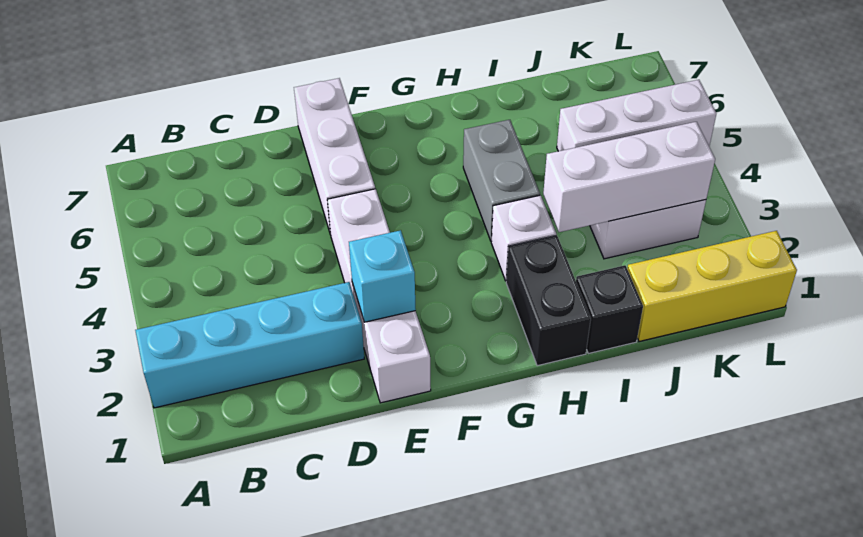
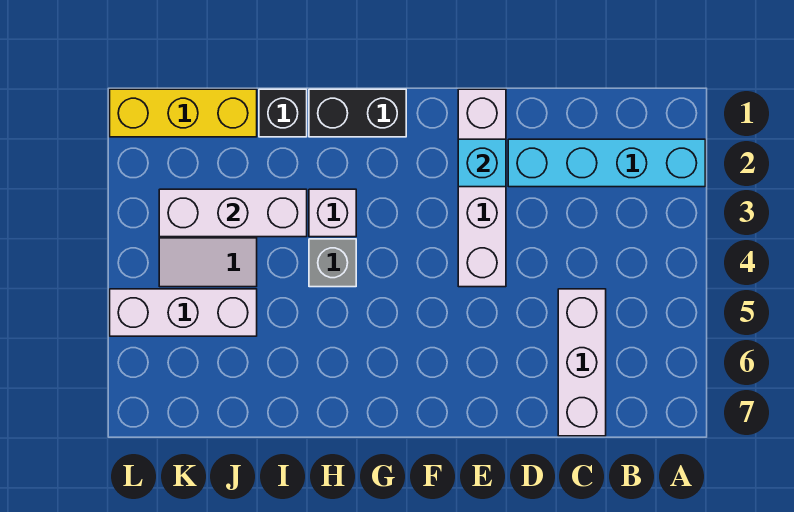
white 1x3 brick [294,78,375,235] -> white 1x3 brick moved to [558,289,606,436]
black 1x2 brick [506,235,591,366] -> black 1x2 brick turned to [309,89,406,137]
grey 1x2 brick [463,120,540,241] -> grey 1x1 brick [309,239,356,287]

